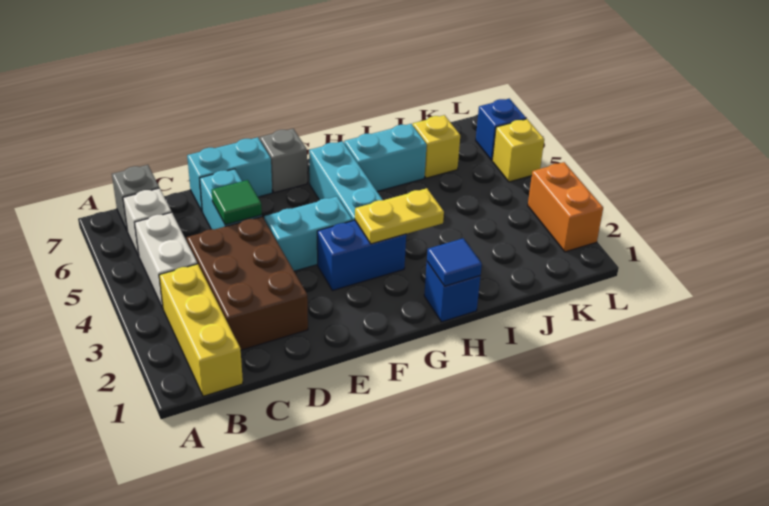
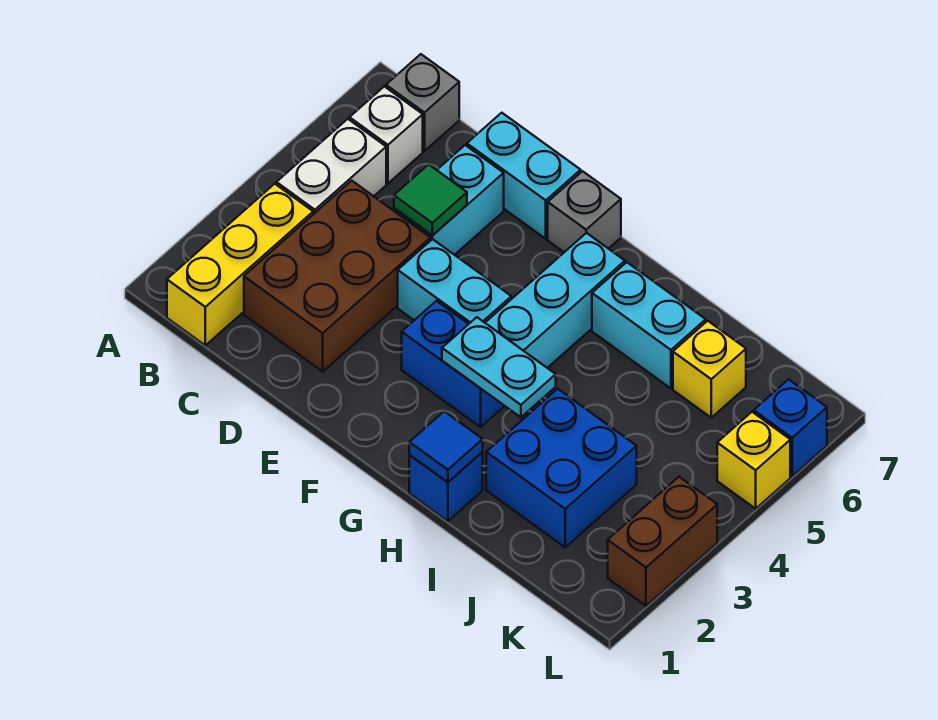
yellow 1x2 plate [355,188,444,244] -> cyan 1x2 plate [442,317,556,417]
none -> blue 2x2 brick [486,389,637,547]
orange 1x2 brick [528,162,603,252] -> brown 1x2 brick [608,477,717,606]

